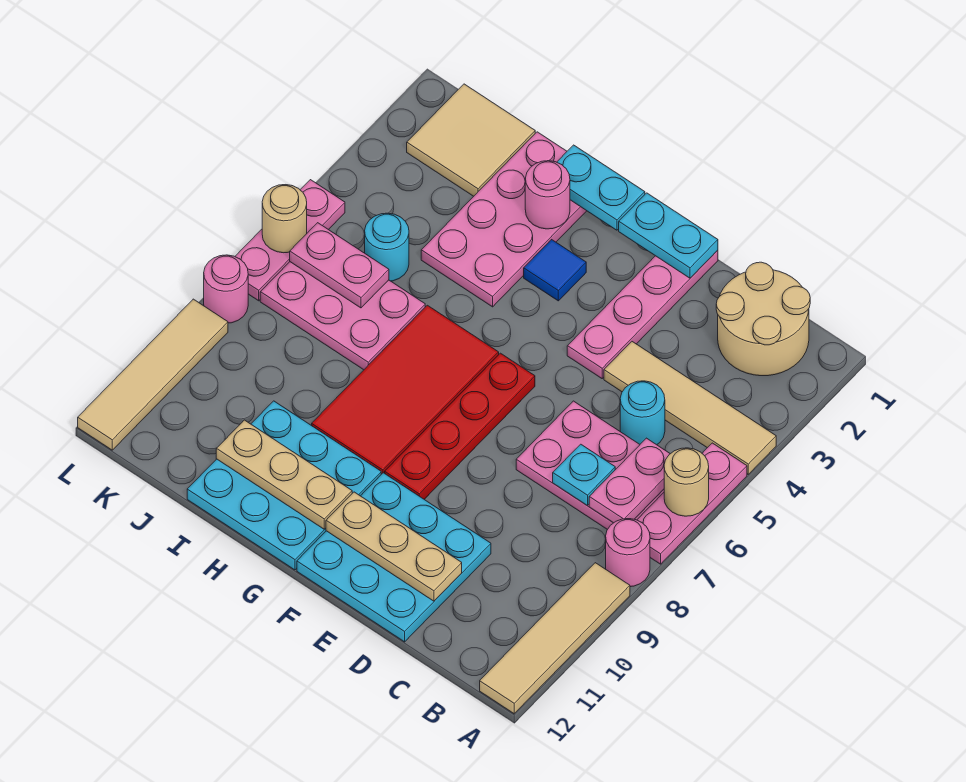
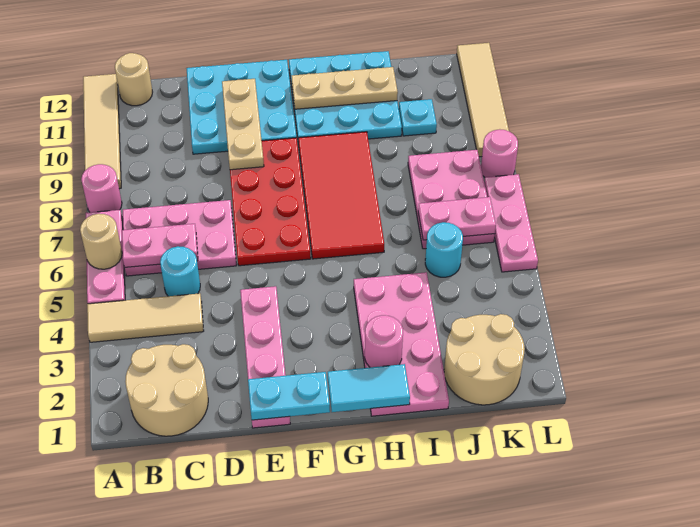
tan 1x4 tile [604,342,776,474] -> tan 1x3 tile [87,293,204,342]
pink 1x2 plate [589,438,670,523] -> pink 1x2 plate turned to [122,224,198,267]
cyan 1x1 plate [553,444,615,506] -> cyan 1x1 plate moved to [399,99,437,136]
tan 1x3 plate [326,492,462,601] -> tan 1x3 plate turned to [222,79,264,170]
red 1x4 plate [385,353,535,499] -> red 2x4 plate [230,138,311,266]
cyan 1x2 plate [557,145,645,230] -> cyan 1x2 tile [328,364,410,412]
blue 1x1 tile [524,240,586,301] -> none
pink 2x3 plate [260,262,425,370] -> pink 2x3 plate turned to [408,150,495,249]
tan 2x2 tile [407,84,535,196] -> tan 2x2 round brick [444,314,525,405]
tan 1x1 round brick [262,185,307,253] -> tan 1x1 round brick moved to [115,53,152,106]

